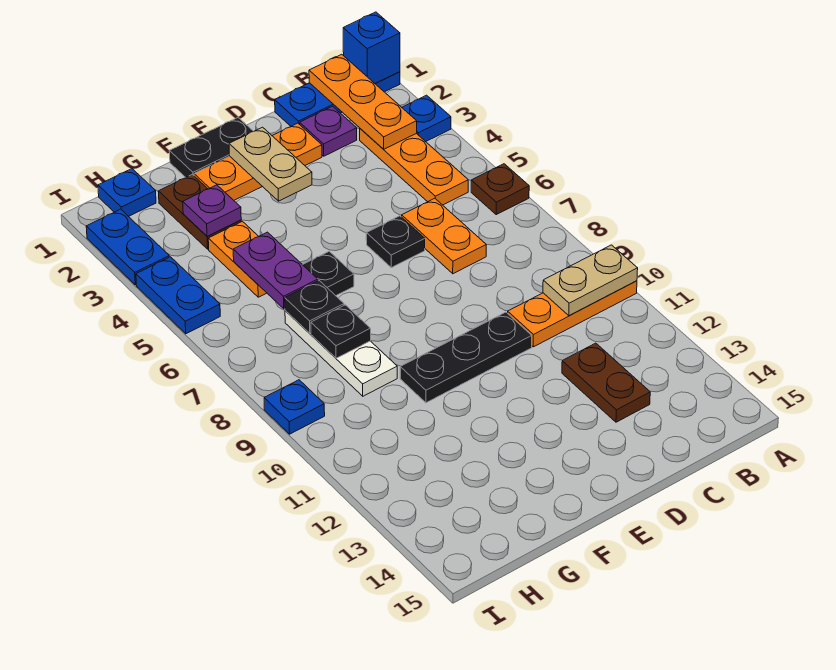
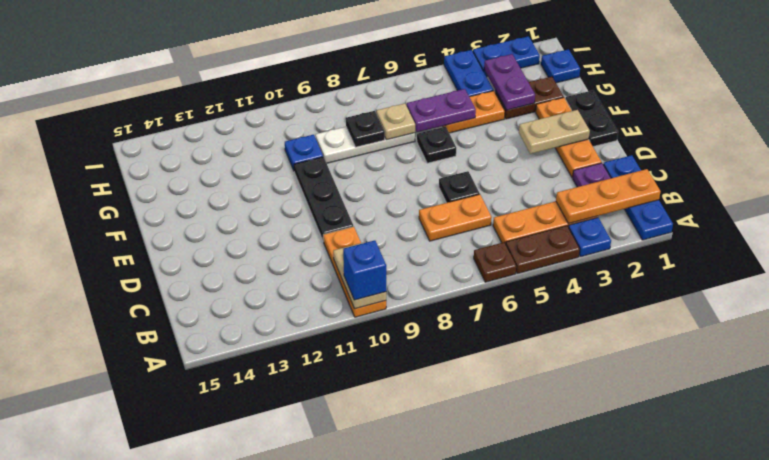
blue 1x1 brick [343,12,400,84] -> blue 1x1 brick moved to [343,240,386,300]
brown 1x2 plate [562,343,650,422] -> brown 1x2 plate moved to [506,226,580,274]
purple 1x1 plate [183,185,241,237] -> purple 1x2 plate [484,54,535,110]
black 1x1 plate [285,281,344,333] -> tan 1x1 plate [376,103,415,140]
blue 1x2 plate [136,257,220,334] -> blue 1x2 plate turned to [444,50,493,97]
blue 1x1 plate [264,380,325,434] -> blue 1x1 plate moved to [285,135,323,170]

